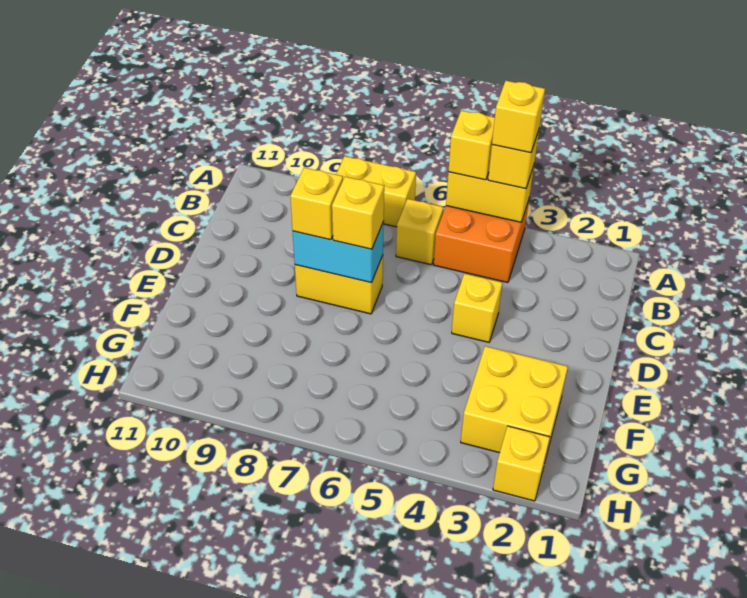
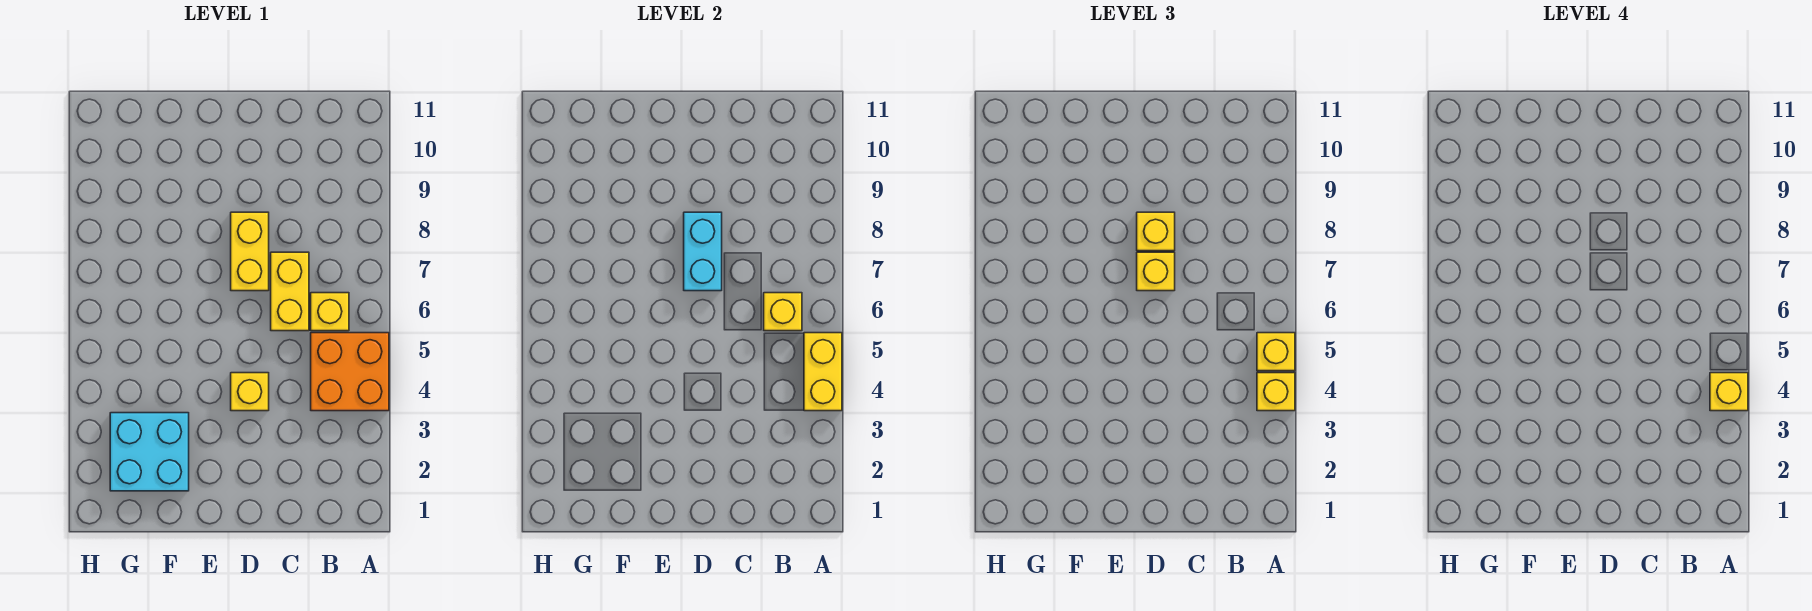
yellow 1x2 brick [336,156,416,227] -> yellow 1x2 brick moved to [271,252,309,331]
yellow 2x2 brick [461,346,568,456] -> cyan 2x2 brick [110,413,189,491]
yellow 1x1 brick [493,426,550,501] -> yellow 1x1 brick moved to [764,293,802,331]

